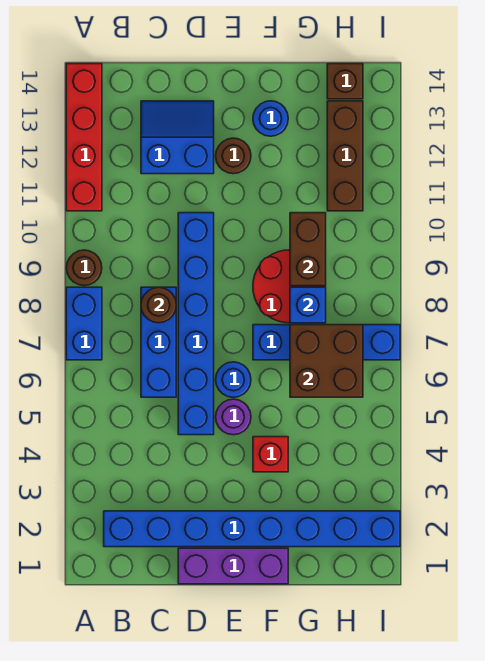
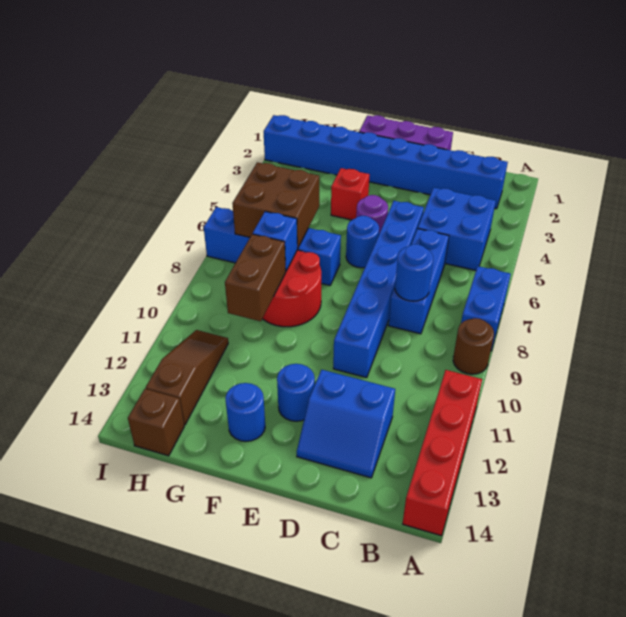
none -> blue 2x2 brick [418,187,496,270]
brown 1x1 round brick [141,287,176,323] -> blue 1x1 round brick [395,244,433,301]
brown 1x1 round brick [216,138,251,174] -> blue 1x1 round brick [277,364,315,421]
brown 1x3 brick [327,101,363,211] -> brown 1x3 slope [146,330,228,425]

